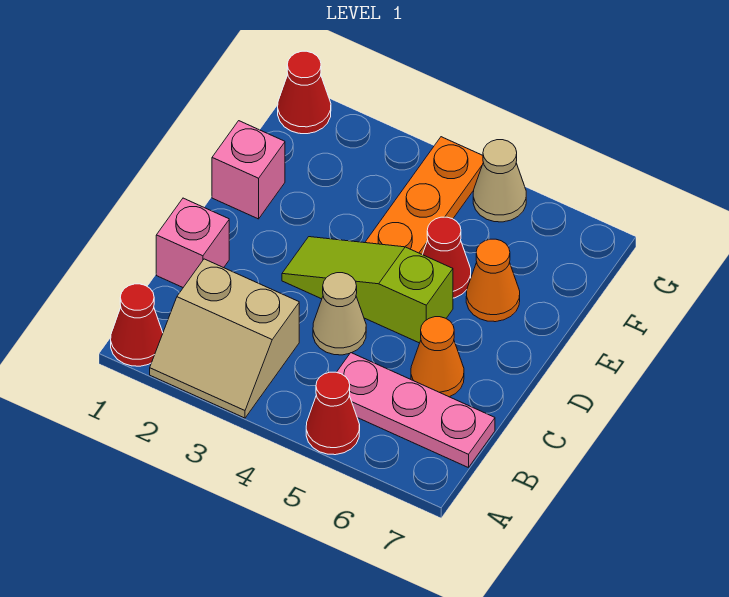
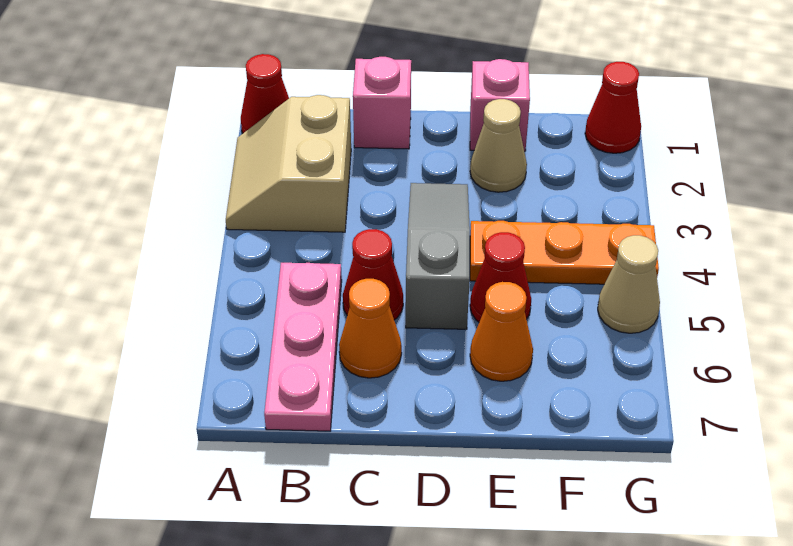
red 1x1 cone [306,372,360,455] -> red 1x1 cone moved to [343,229,403,320]
tan 1x1 cone [313,273,366,355] -> tan 1x1 cone moved to [470,99,527,192]
lime 1x3 slope [282,237,453,343] -> grey 1x3 slope [406,183,470,329]

